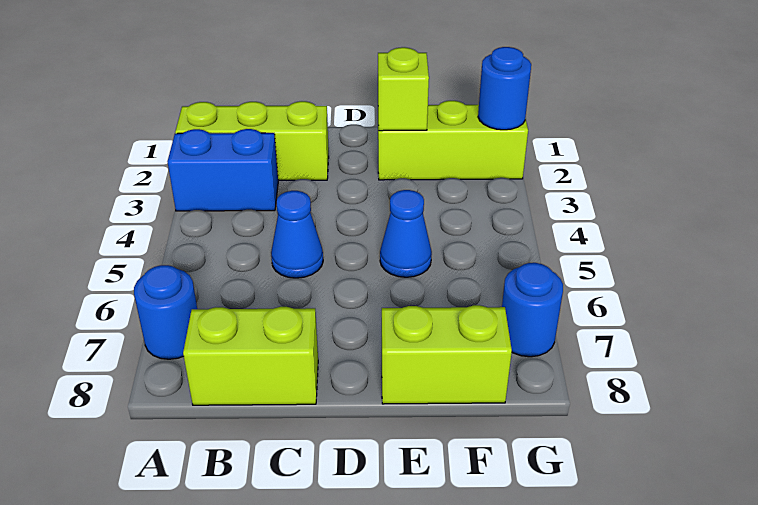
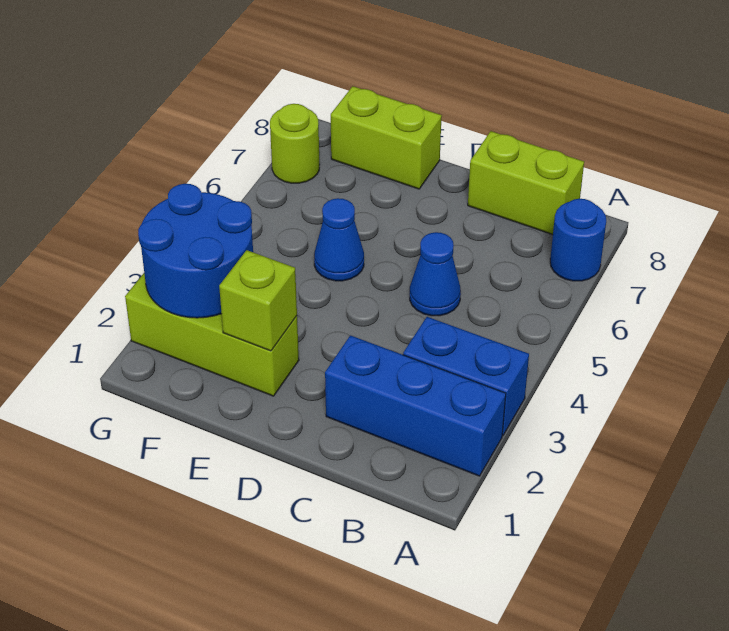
lime 1x3 brick [175,101,329,180] -> blue 1x3 brick [325,335,506,476]
blue 1x1 round brick [478,47,531,130] -> blue 2x2 round brick [138,184,253,318]
blue 1x1 round brick [502,263,563,357] -> lime 1x1 round brick [270,104,320,183]

